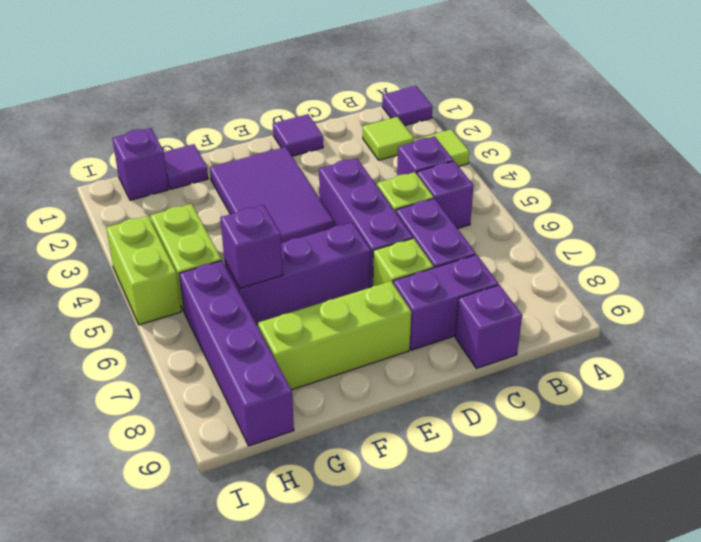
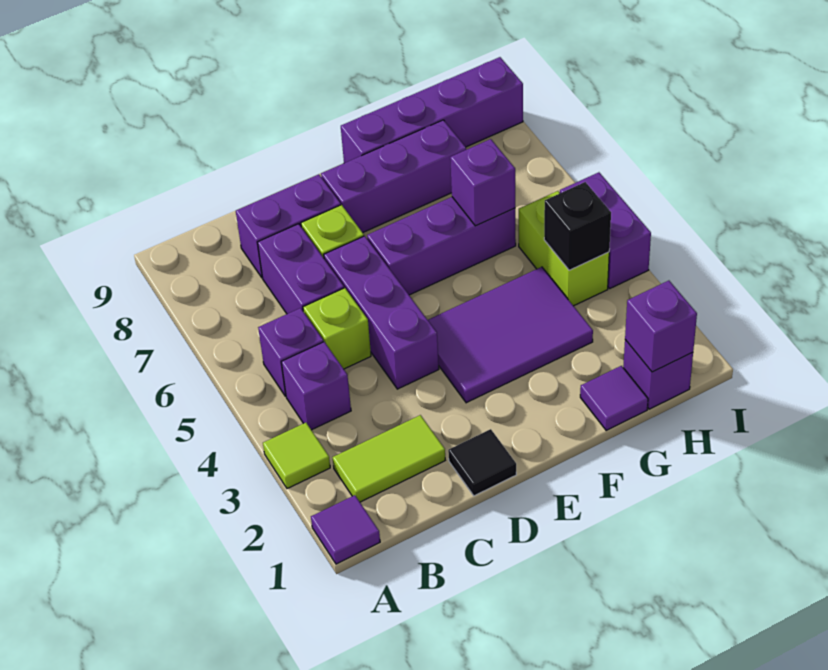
lime 1x1 tile [363,117,414,160] -> lime 1x2 tile [333,415,445,502]
purple 1x1 brick [455,285,522,368] -> purple 1x1 brick moved to [625,281,697,372]
purple 1x1 tile [273,114,323,156] -> black 1x1 tile [448,429,516,496]
purple 2x3 tile [210,147,334,243] -> purple 2x3 tile turned to [428,267,593,403]
lime 1x3 brick [258,281,411,390] -> purple 1x3 brick [321,120,466,233]
none -> black 1x1 brick [544,182,611,270]
purple 1x4 brick [179,261,294,446] -> purple 1x4 brick turned to [341,57,523,163]
lime 1x2 brick [106,216,181,325] -> purple 1x2 brick [560,172,651,288]

